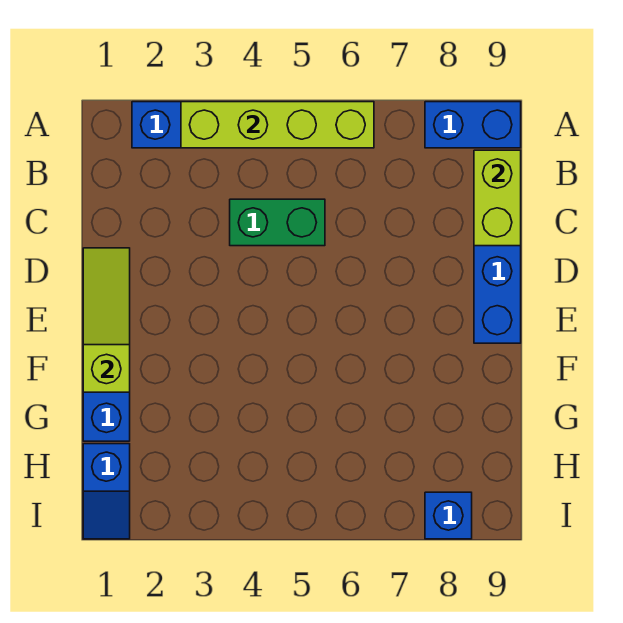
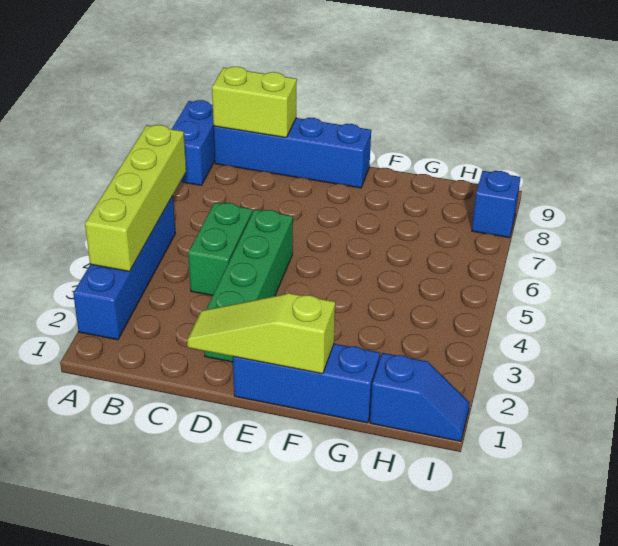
none -> green 1x4 brick [204,209,293,362]

